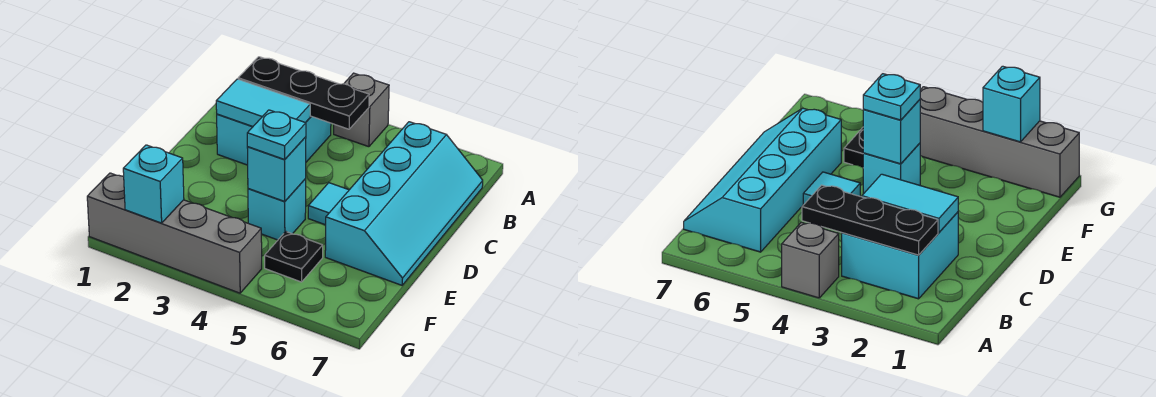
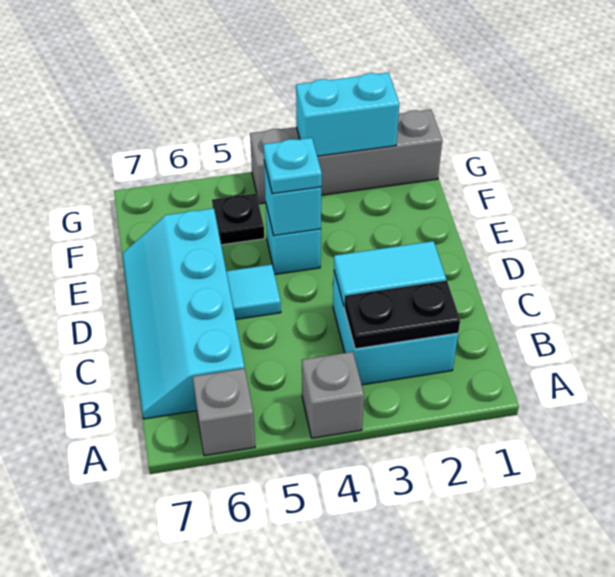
none -> grey 1x1 brick [193,368,255,456]
black 1x3 plate [238,57,369,129] -> black 1x2 plate [344,281,460,349]
cyan 1x1 brick [123,145,184,223] -> cyan 1x2 brick [296,73,399,156]

